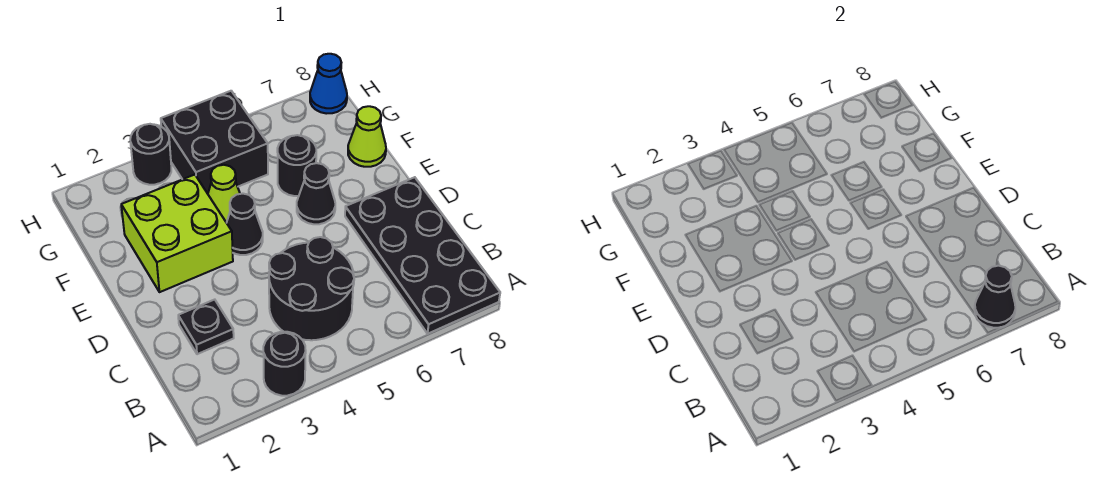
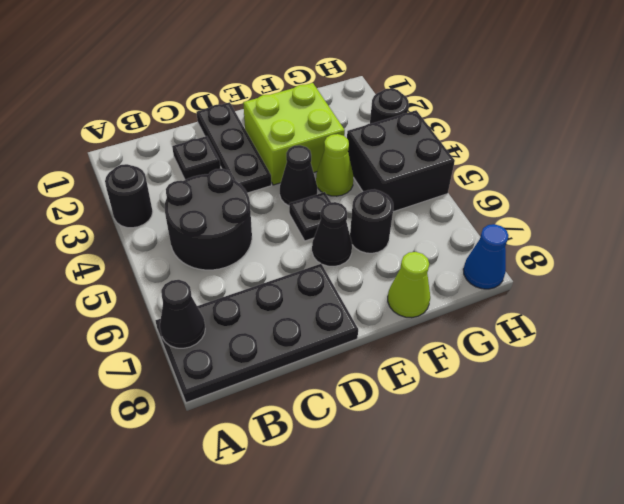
none -> black 1x3 plate [196,102,271,193]
none -> black 1x1 plate [289,192,331,241]

